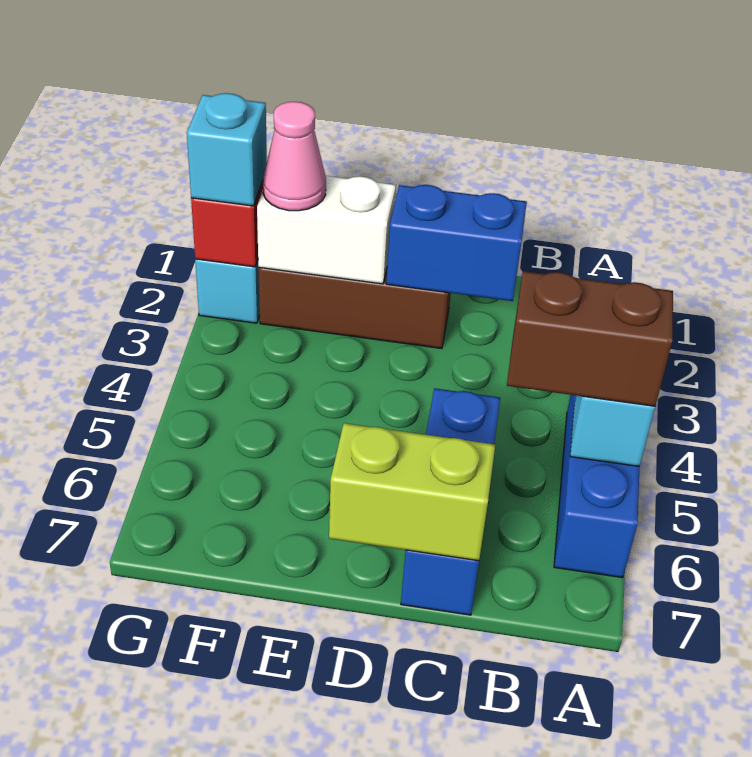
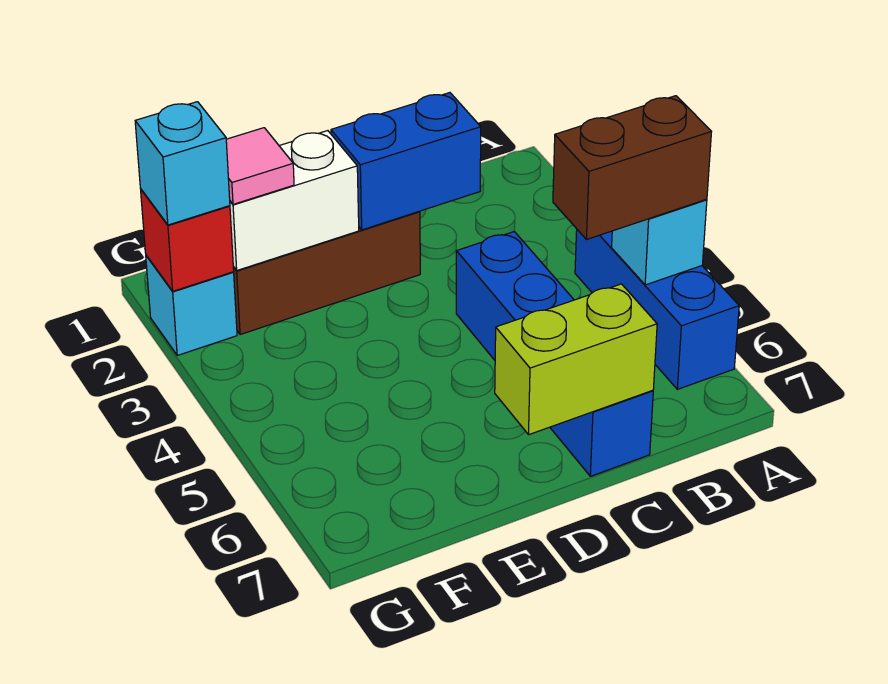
blue 1x3 brick [401,388,500,615] -> blue 1x4 brick [456,232,653,476]
pink 1x1 cone [263,102,326,211] -> pink 1x1 tile [226,128,294,204]

